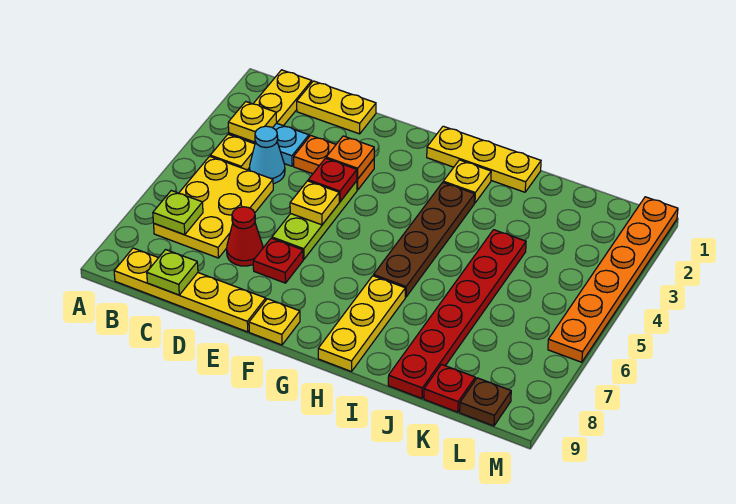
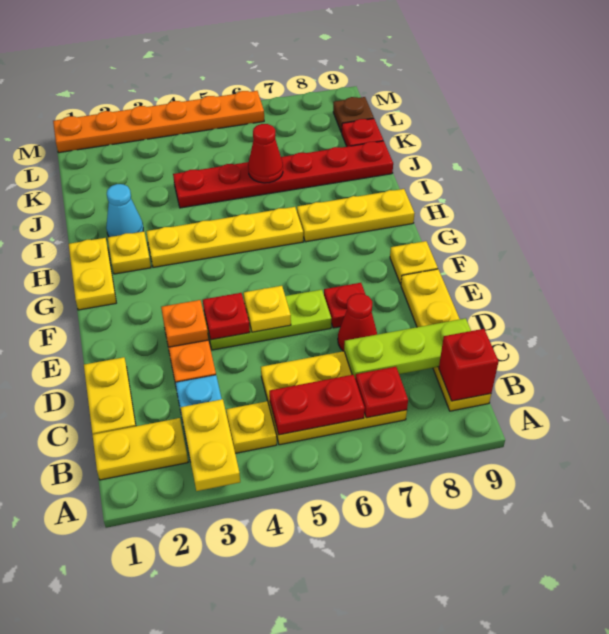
yellow 1x1 plate [228,102,277,142] -> yellow 1x2 plate [181,399,240,491]
none -> red 1x2 plate [269,375,365,435]
lime 1x1 plate [153,191,203,235] -> red 1x1 plate [355,367,408,418]
none -> red 1x1 brick [439,329,499,401]
cyan 1x1 cone [250,126,285,184] -> cyan 1x1 cone moved to [106,184,143,237]
lime 1x1 plate [147,250,198,295] -> lime 1x3 plate [344,318,471,378]
yellow 1x3 plate [427,126,541,192] -> yellow 1x2 plate [69,238,116,310]
brown 1x4 plate [373,182,475,297] -> yellow 1x4 plate [146,207,303,267]
none -> red 1x1 cone [248,124,283,183]

